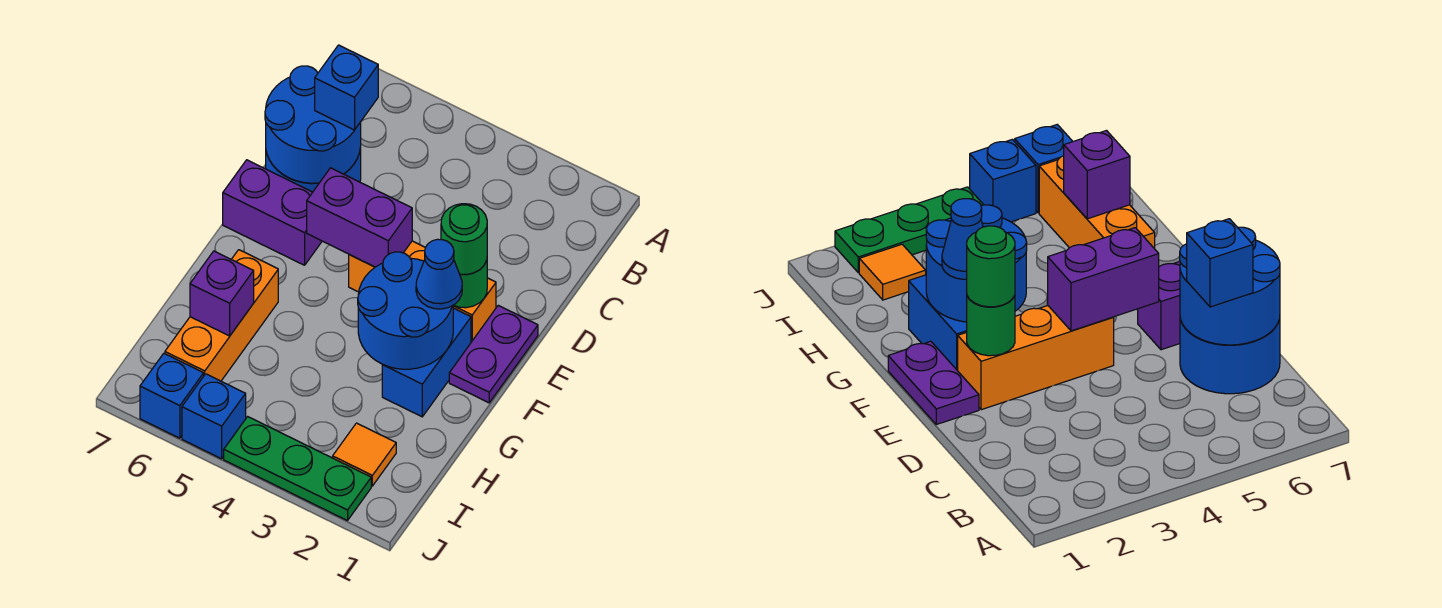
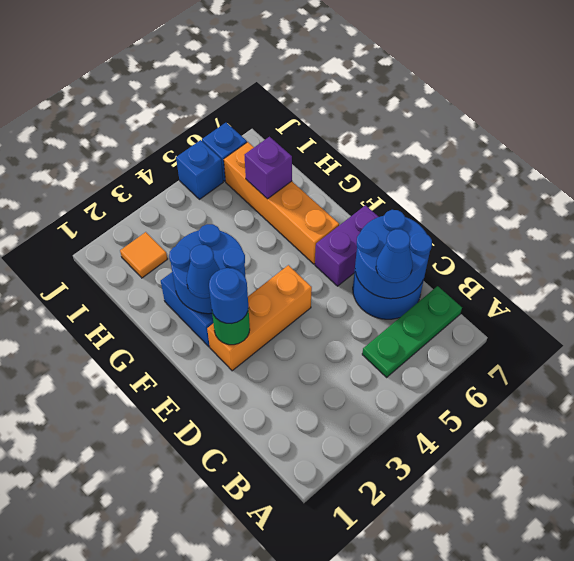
blue 1x1 brick [315,45,378,130] -> blue 1x1 cone [376,229,413,283]
purple 1x2 plate [449,305,538,403] -> none
green 1x1 round brick [441,204,487,274] -> blue 1x1 round brick [209,268,248,324]
purple 1x2 brick [307,168,412,267] -> none
orange 1x3 brick [165,250,278,381] -> orange 1x4 brick [224,142,339,264]
green 1x3 plate [224,417,371,521] -> green 1x3 plate moved to [362,286,462,377]

